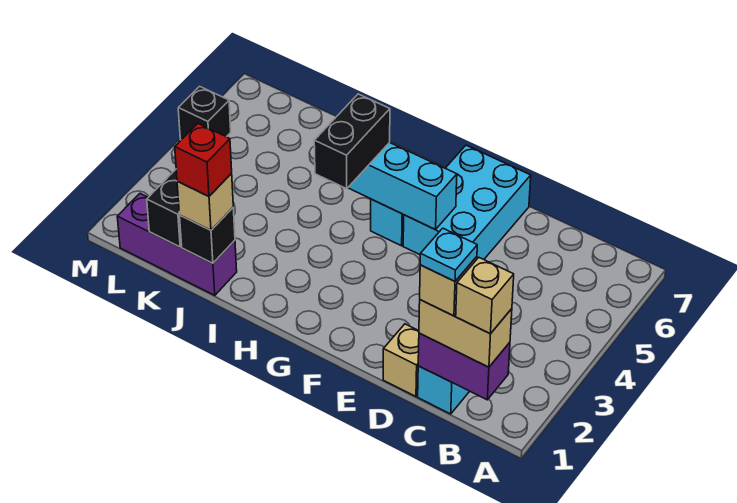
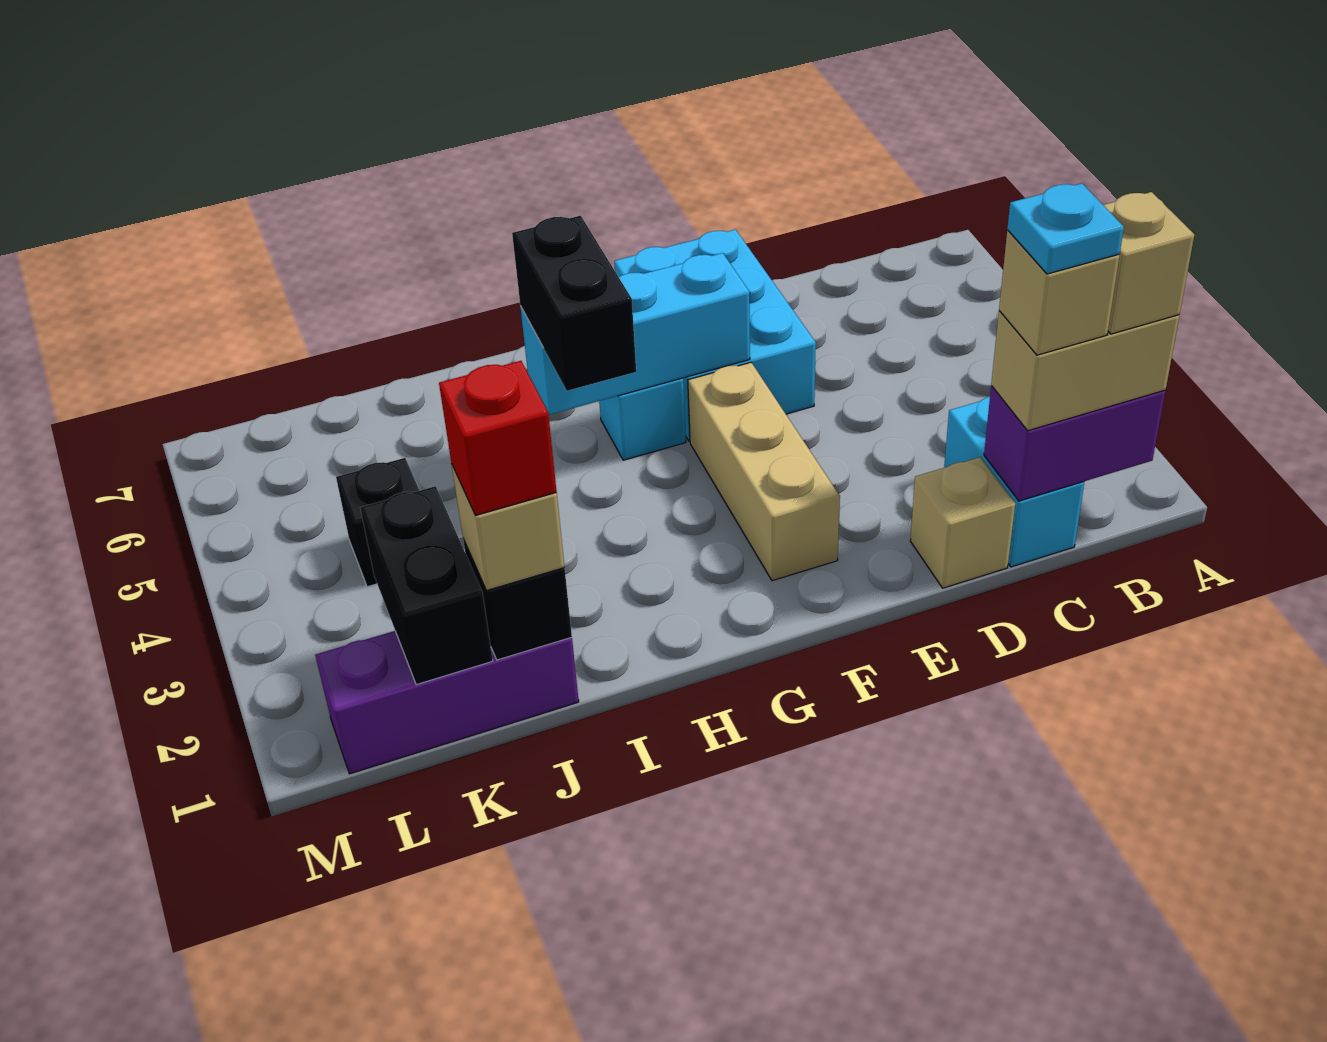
none -> tan 1x3 brick [688,362,840,581]
black 1x1 brick [178,86,231,140] -> black 1x1 brick moved to [336,458,419,587]

